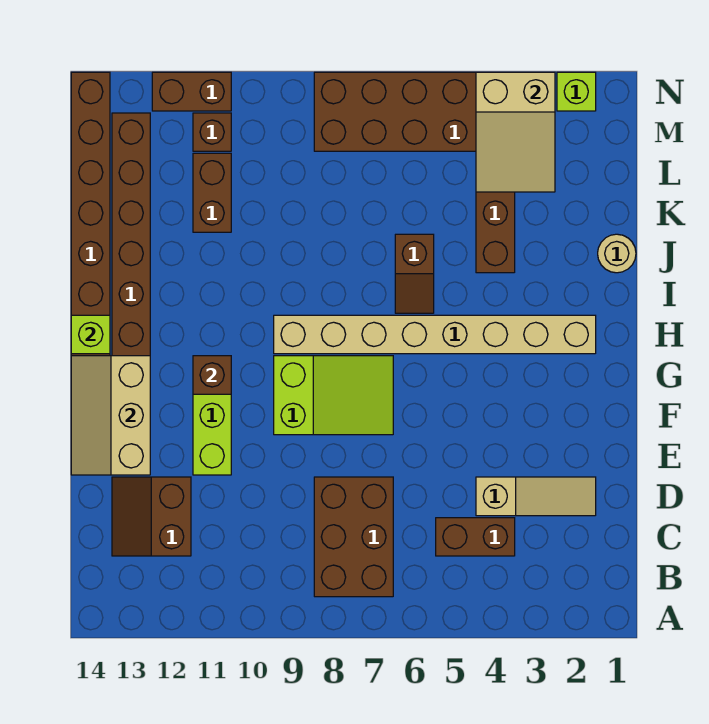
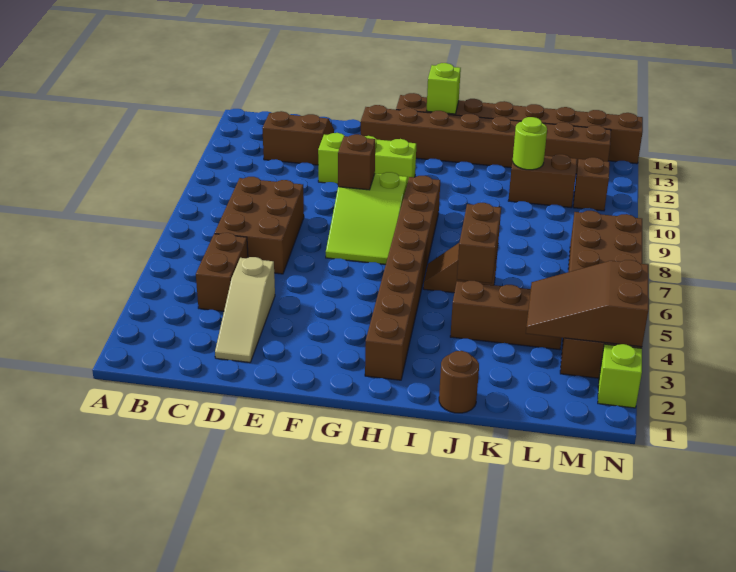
brown 2x3 brick [314,477,393,597] -> brown 2x3 brick turned to [215,177,304,274]
tan 2x3 slope [71,356,150,475] -> none
brown 1x1 brick [193,356,231,394] -> brown 1x1 brick moved to [338,134,375,190]
tan 1x8 brick [274,315,596,354] -> brown 1x8 brick [365,176,440,380]
tan 1x1 round brick [598,234,636,273] -> brown 1x1 round brick [439,351,479,413]
none -> lime 1x1 round brick [513,117,547,170]
tan 2x3 slope [476,72,555,192] -> brown 2x3 slope [526,260,649,347]
brown 1x2 brick [152,72,231,111] -> brown 1x2 brick moved to [457,203,501,283]

